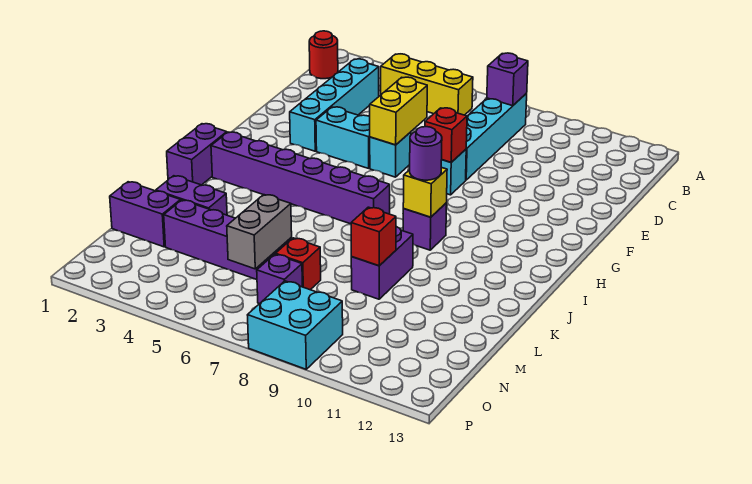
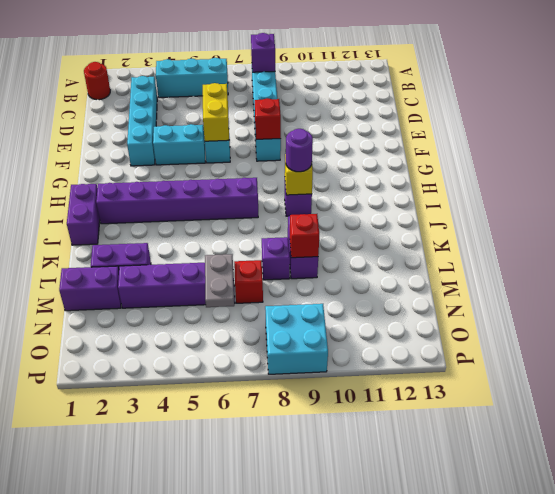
yellow 1x3 brick [381,54,473,115] -> cyan 1x3 brick [156,58,228,98]
grey 1x2 brick [227,195,292,269] -> grey 1x2 plate [205,254,234,307]
purple 1x1 brick [257,254,302,304] -> purple 1x1 brick moved to [262,237,290,280]

